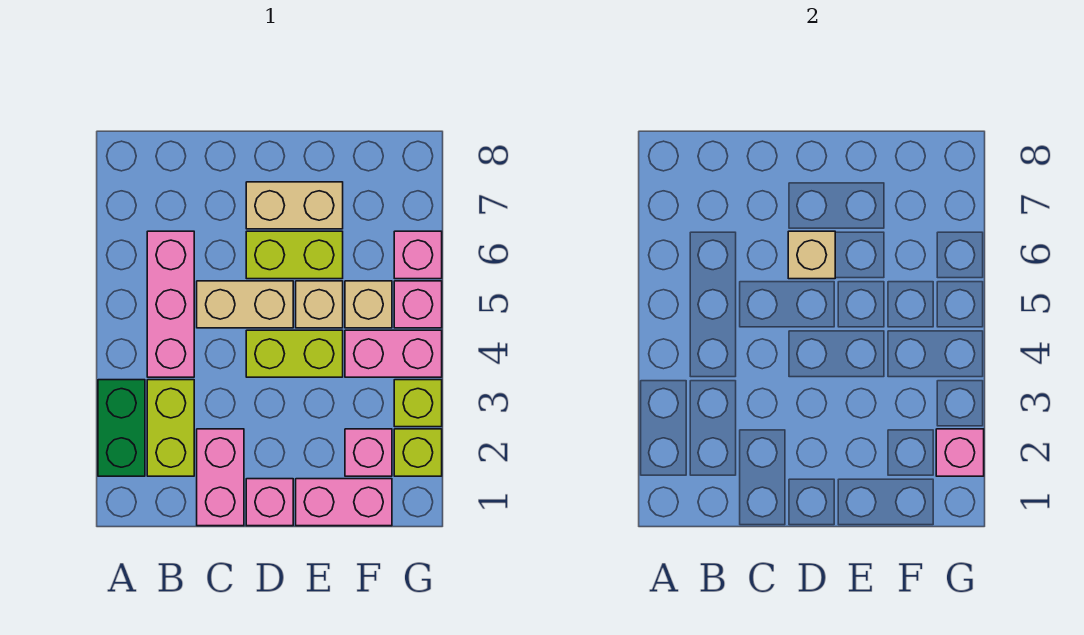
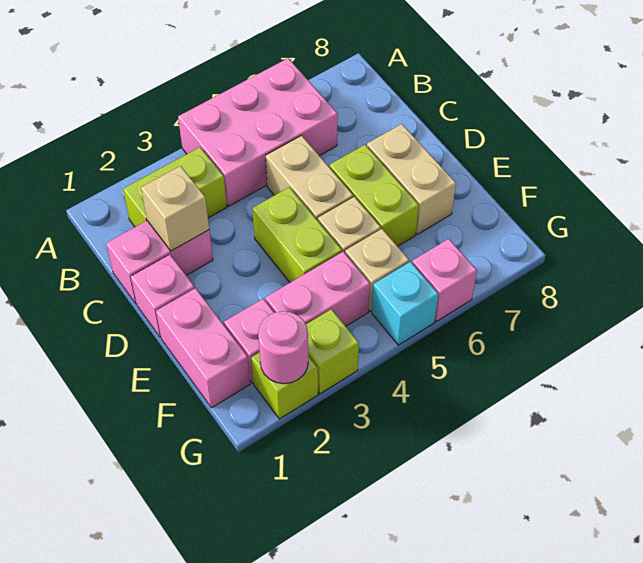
green 1x2 brick [98,380,145,476] -> none
pink 1x3 brick [147,231,194,377] -> pink 2x3 brick [178,58,338,206]
tan 1x1 brick [788,231,835,279] -> tan 1x1 brick moved to [141,166,209,251]
pink 1x2 brick [345,330,442,377] -> pink 1x2 brick turned to [265,252,370,326]
pink 1x1 brick [936,429,984,476] -> pink 1x1 round brick [258,311,308,384]
pink 1x1 brick [394,281,442,328] -> cyan 1x1 brick [372,262,438,345]

